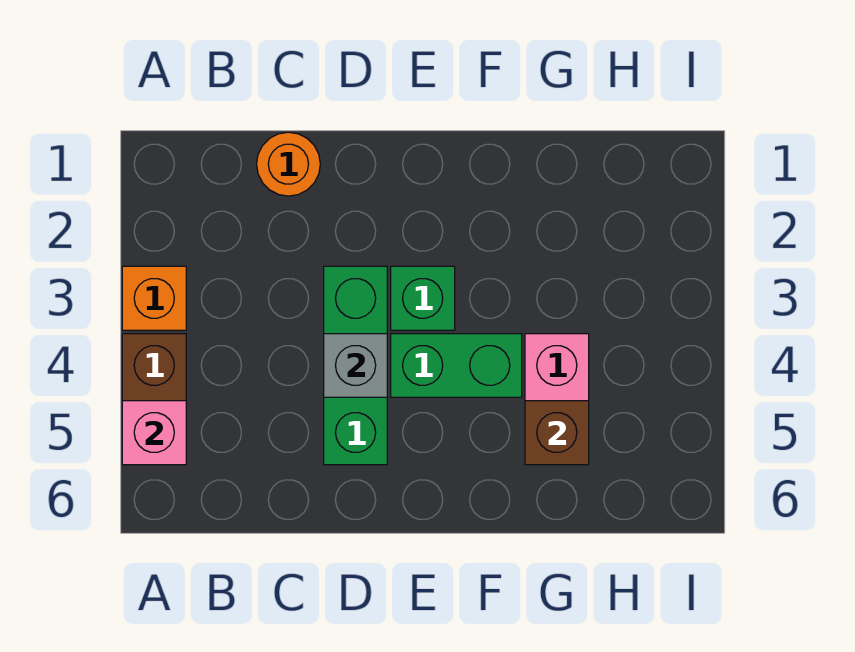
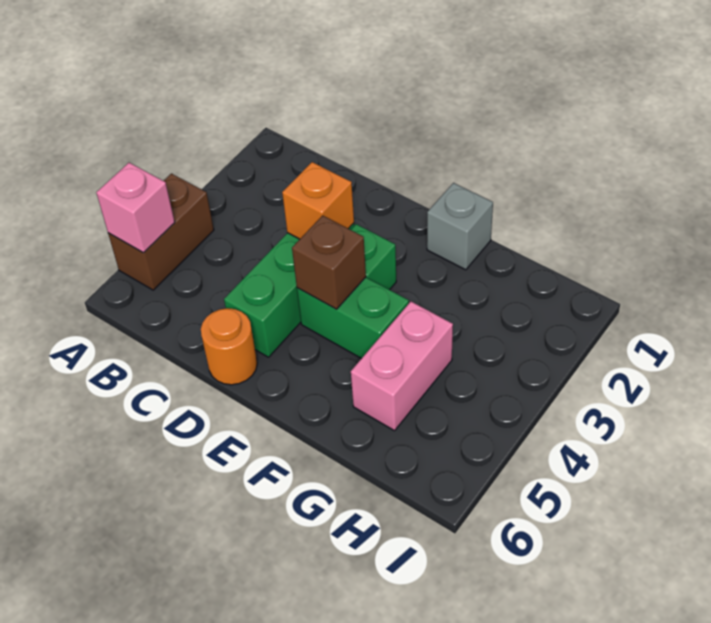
orange 1x1 brick [122,266,186,330] -> orange 1x1 brick moved to [282,162,354,239]
orange 1x1 round brick [257,132,320,196] -> orange 1x1 round brick moved to [201,308,257,385]
grey 1x1 brick [324,334,387,397] -> grey 1x1 brick moved to [427,183,493,270]
brown 1x1 brick [525,401,589,465] -> brown 1x1 brick moved to [292,215,366,309]

